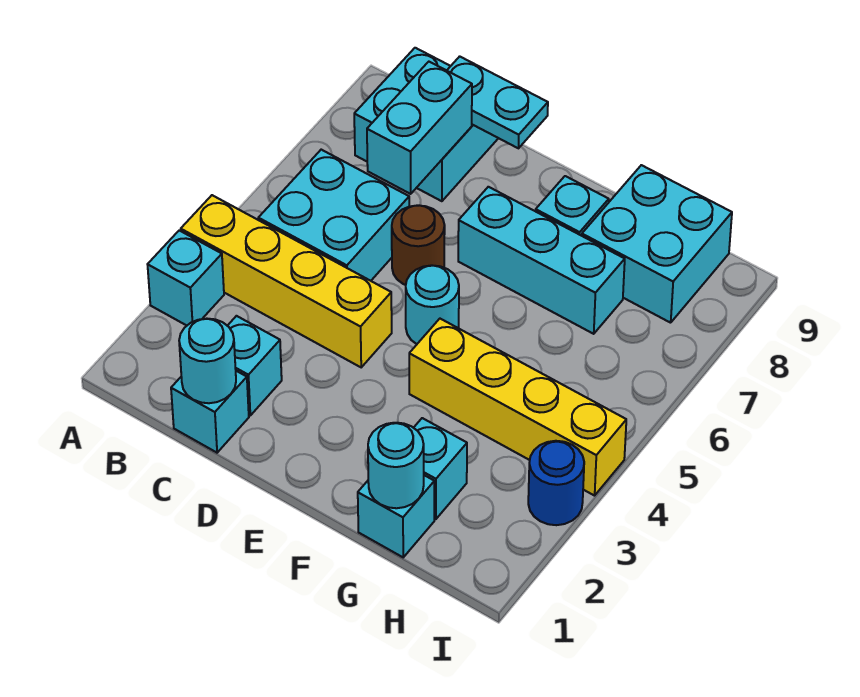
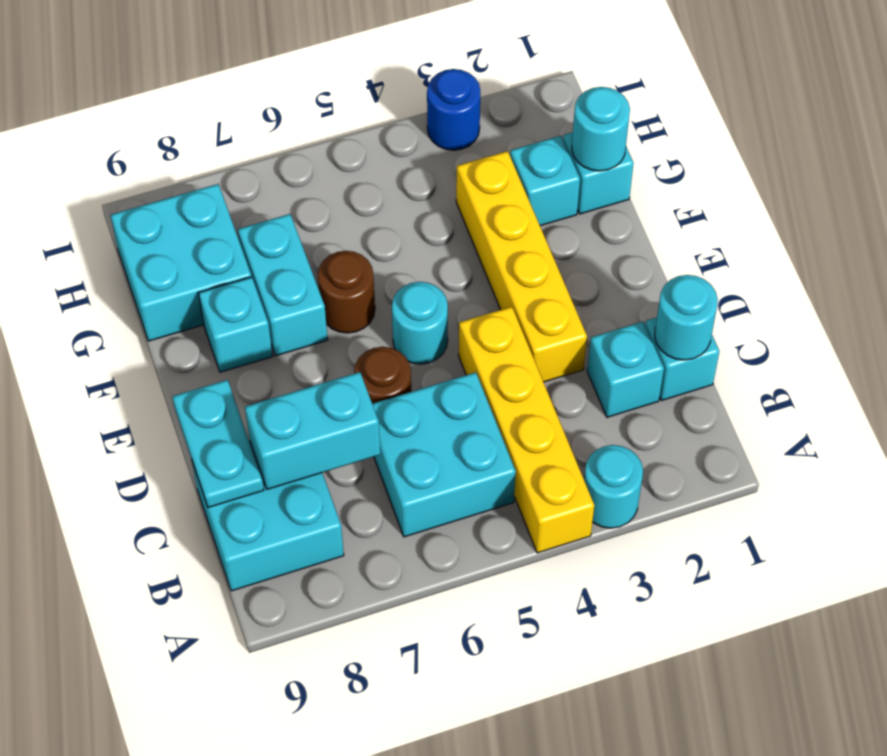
cyan 1x1 brick [148,230,224,325] -> cyan 1x1 round brick [584,445,643,528]
cyan 1x3 brick [458,187,625,334] -> cyan 1x2 brick [238,214,328,356]
yellow 1x4 brick [409,319,626,496] -> yellow 1x4 brick moved to [456,151,587,382]
none -> brown 1x1 round brick [318,251,375,333]

